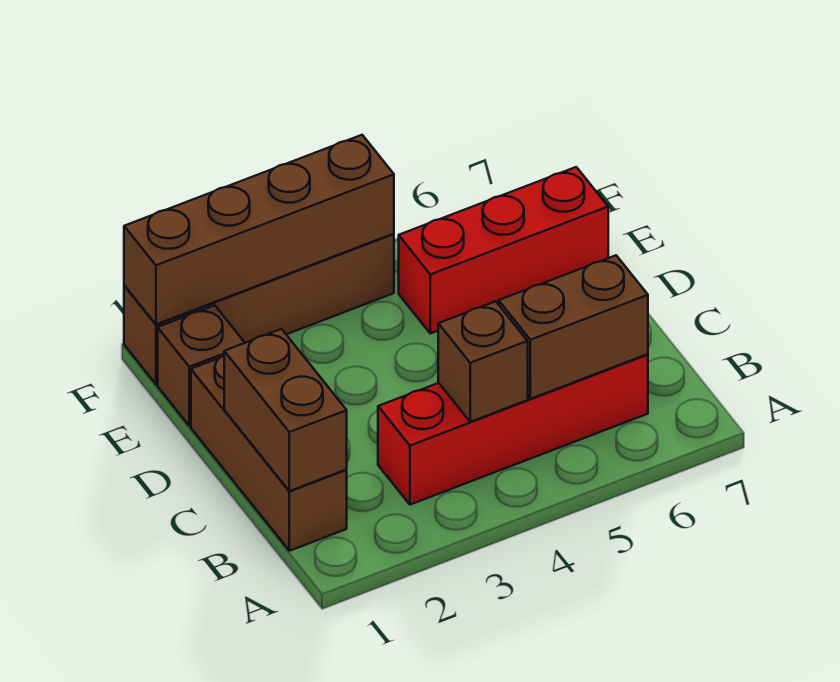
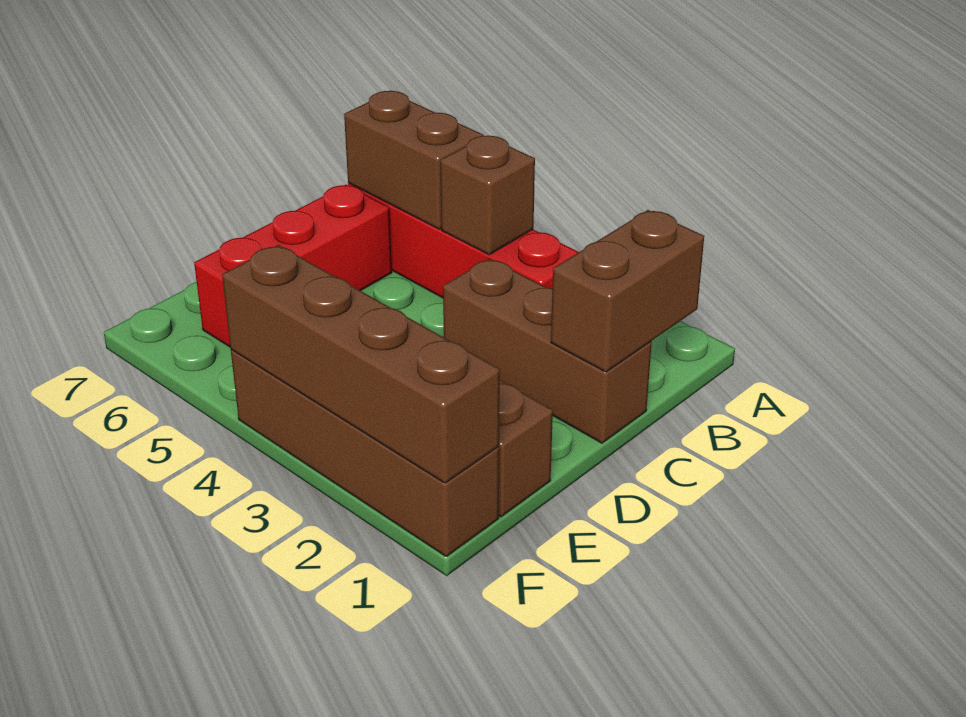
brown 1x3 brick [191,356,347,551] -> brown 1x3 brick turned to [443,258,652,443]
red 1x3 brick [399,167,608,334] -> red 1x3 brick turned to [194,185,392,347]

